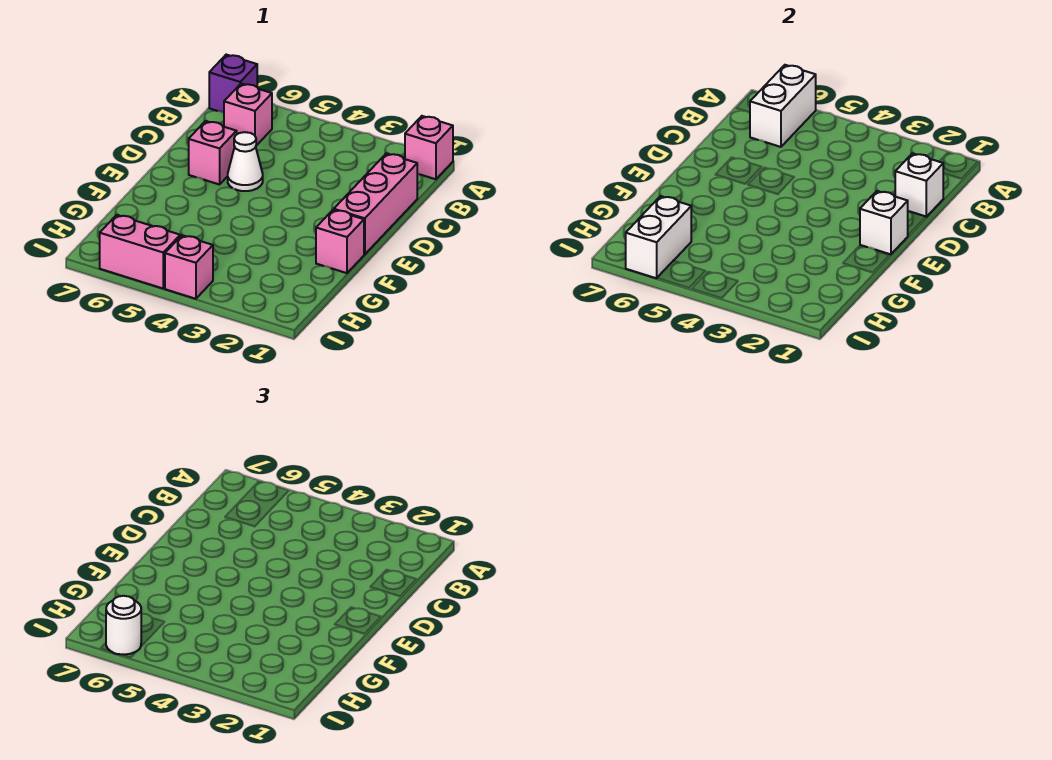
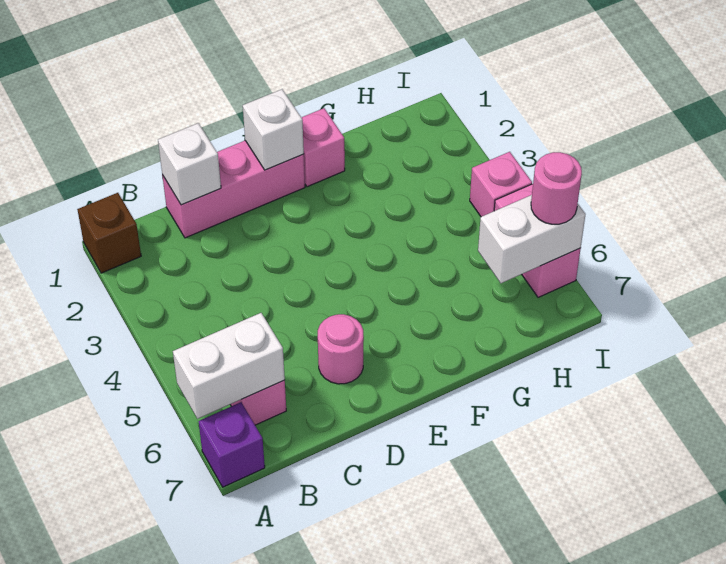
pink 1x1 brick [405,116,453,179] -> brown 1x1 brick [77,193,141,273]
white 1x1 cone [228,132,263,191] -> none
pink 1x1 brick [189,121,237,185] -> pink 1x1 round brick [318,314,364,384]
white 1x1 round brick [106,596,141,654] -> pink 1x1 round brick [531,152,582,224]

